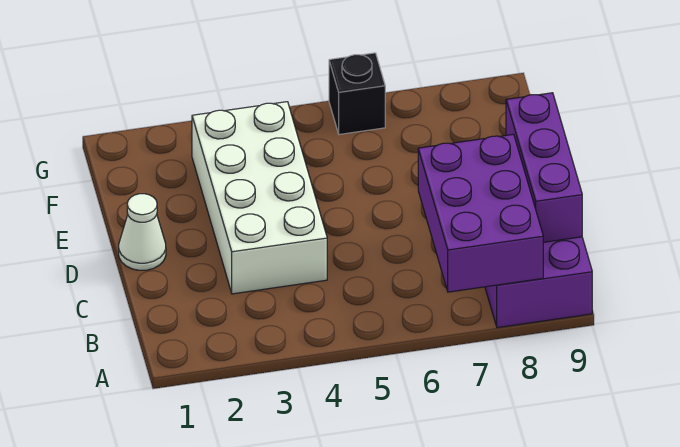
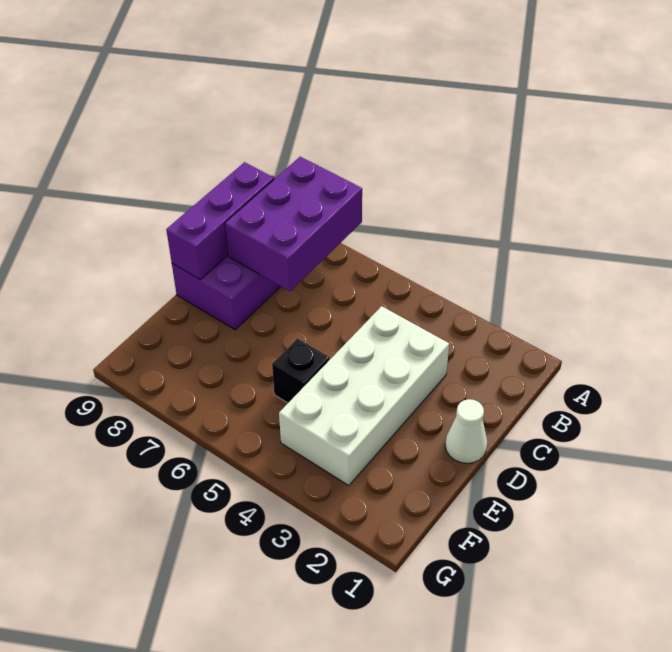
black 1x1 brick [329,53,385,134] -> black 1x1 brick moved to [272,339,330,403]

